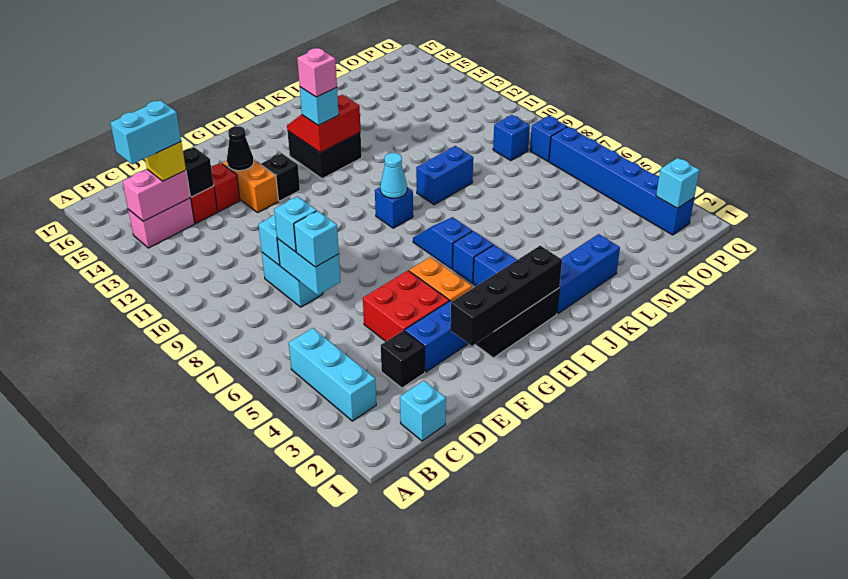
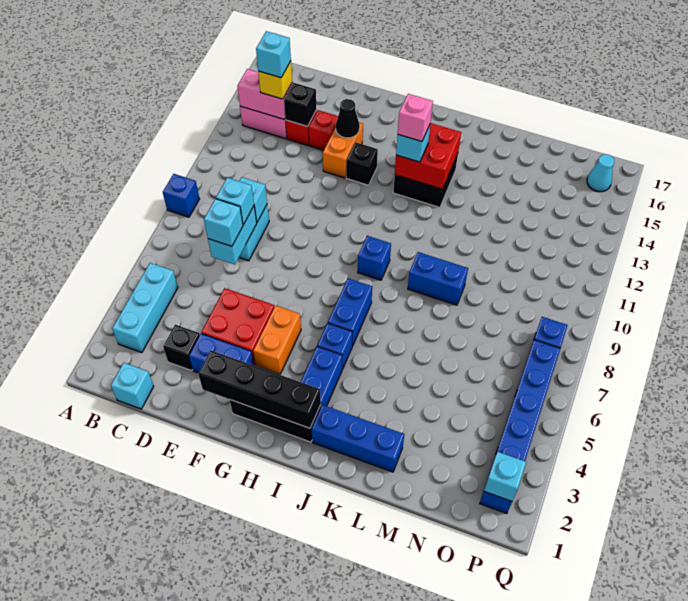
cyan 1x2 brick [110,100,181,164] -> cyan 1x1 brick [256,31,291,78]
blue 1x2 slope [413,217,472,269] -> blue 1x2 brick [328,278,372,346]
cyan 1x1 cone [380,153,407,198] -> cyan 1x1 cone moved to [587,154,614,192]
red 2x2 slope [287,95,361,152] -> red 2x2 brick [395,123,461,189]
blue 1x1 brick [493,115,530,161] -> blue 1x1 brick moved to [163,174,199,217]

